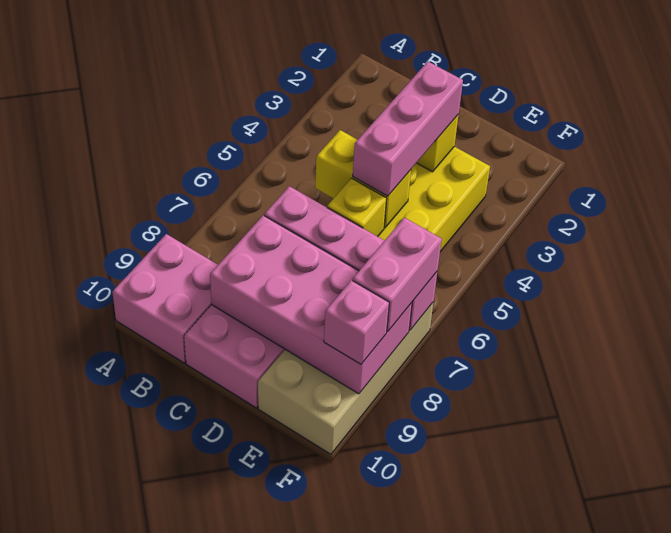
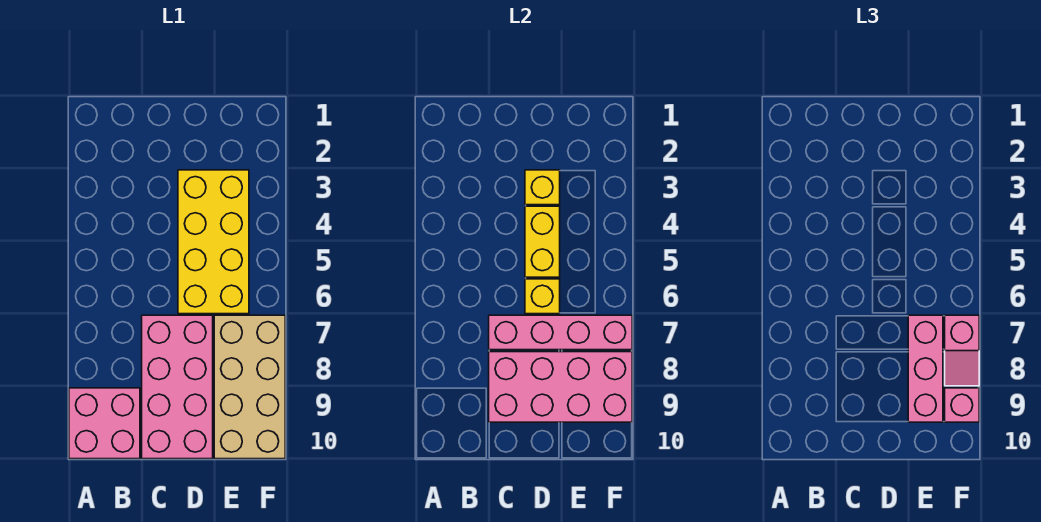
yellow 1x2 brick [315,130,411,228] -> yellow 1x2 brick turned to [525,206,560,277]
pink 1x3 brick [353,62,463,196] -> pink 1x3 brick moved to [908,315,943,422]
pink 1x2 brick [353,218,442,332] -> pink 1x2 slope [945,315,979,386]

